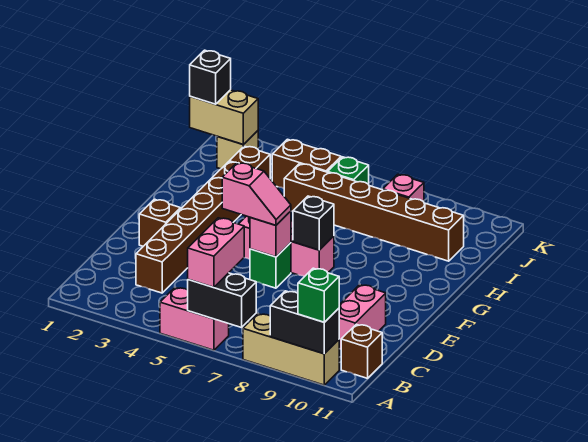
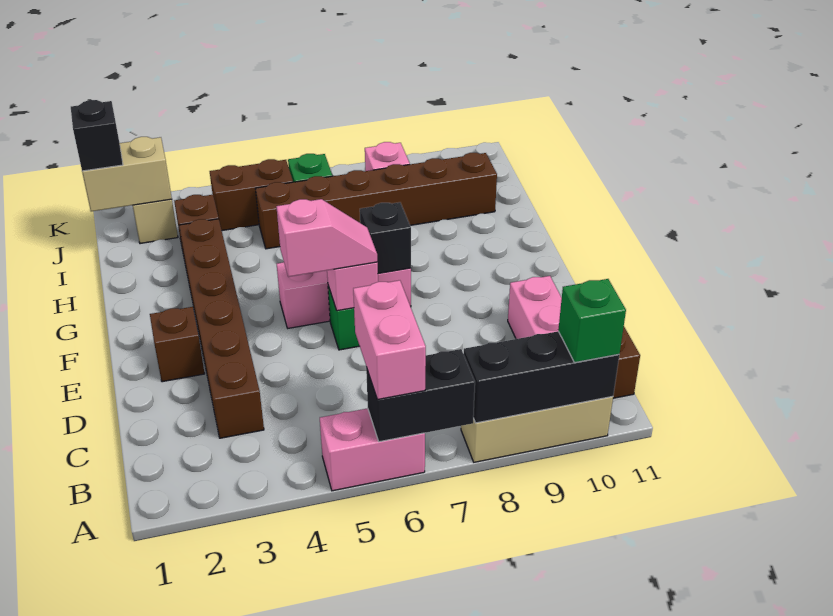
black 1x2 brick [270,291,339,354] -> black 1x3 brick [463,331,619,423]

